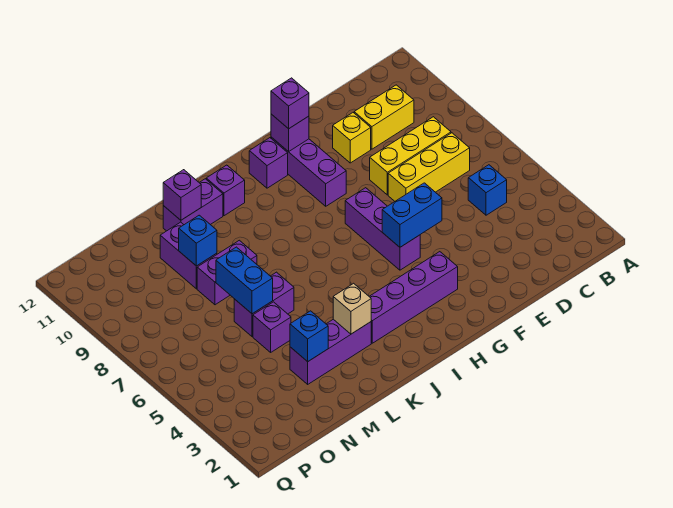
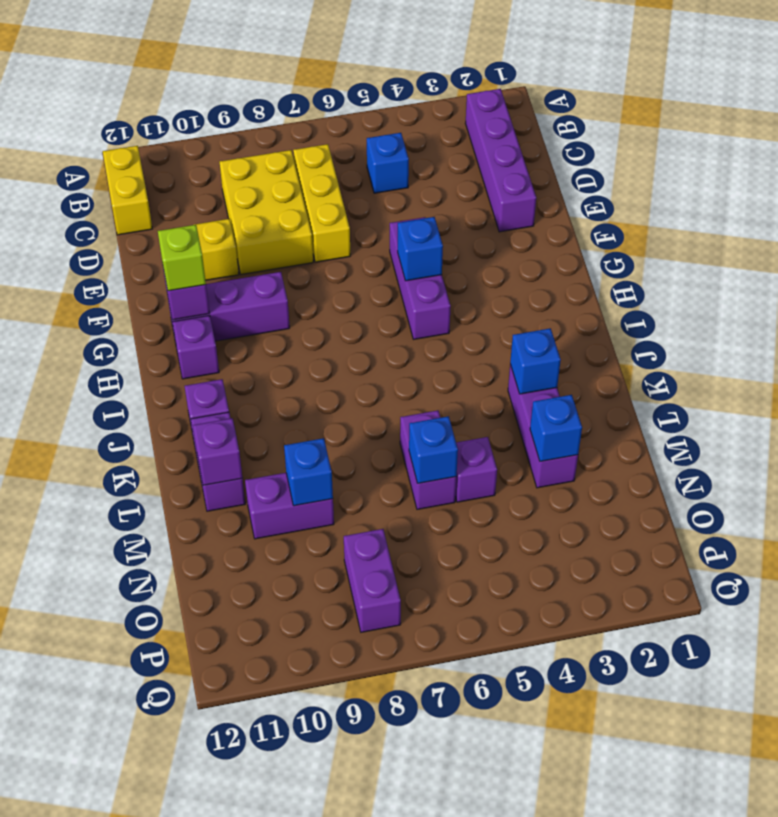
yellow 1x3 brick [370,117,451,195] -> yellow 2x3 brick [220,150,313,274]
yellow 1x2 brick [354,85,414,149] -> yellow 1x2 brick moved to [103,146,152,235]
blue 1x2 brick [382,183,442,247] -> blue 1x1 brick [398,217,443,281]
purple 1x4 brick [369,252,458,343] -> purple 1x4 brick moved to [466,89,536,232]
purple 1x3 brick [345,188,420,270] -> purple 1x3 brick turned to [390,217,451,339]
purple 1x1 brick [271,78,309,129] -> lime 1x1 brick [158,225,206,291]
tan 1x1 brick [333,283,371,334] -> blue 1x1 brick [510,328,561,394]
purple 1x2 brick [197,240,257,305] -> purple 1x2 brick moved to [344,529,401,632]
blue 1x2 brick [216,247,273,314] -> blue 1x1 brick [409,416,458,483]

